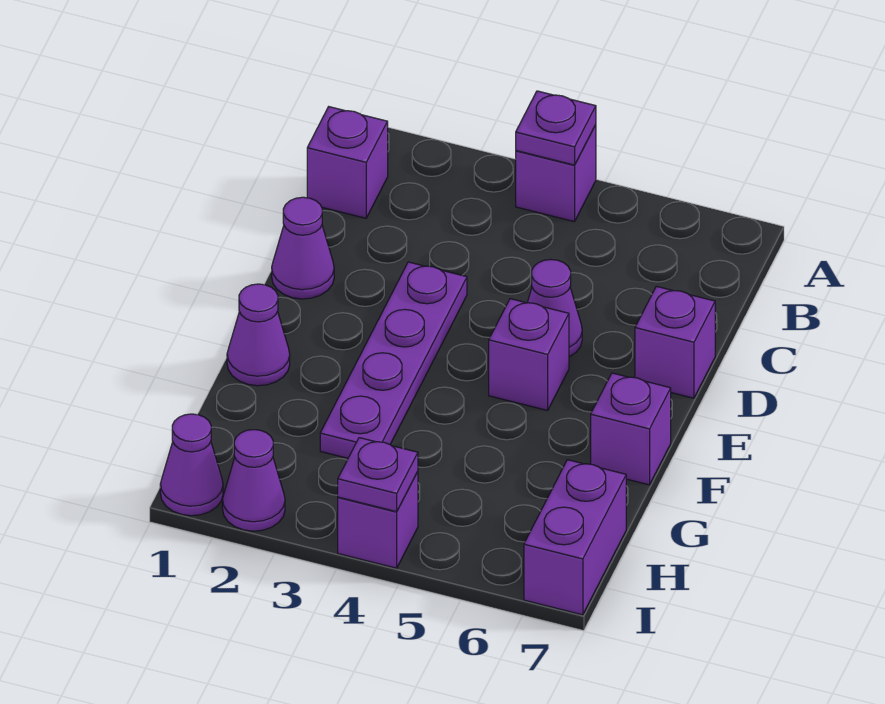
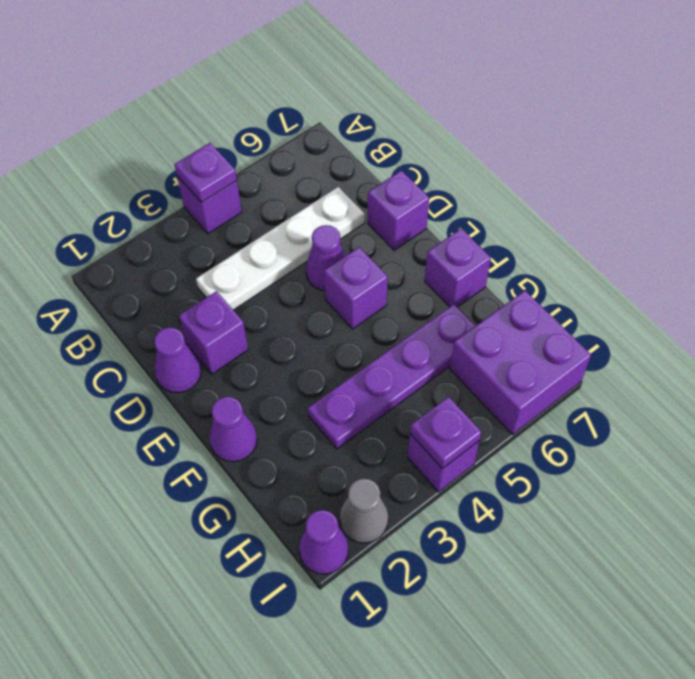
purple 1x1 brick [307,107,388,218] -> purple 1x1 brick moved to [179,291,248,374]
none -> white 1x4 plate [196,187,365,310]
purple 1x4 plate [320,262,467,458] -> purple 1x4 plate turned to [308,304,475,449]
purple 1x2 brick [524,460,626,615] -> purple 2x2 brick [450,291,591,435]
purple 1x1 cone [222,430,285,531] -> grey 1x1 cone [340,479,388,543]

